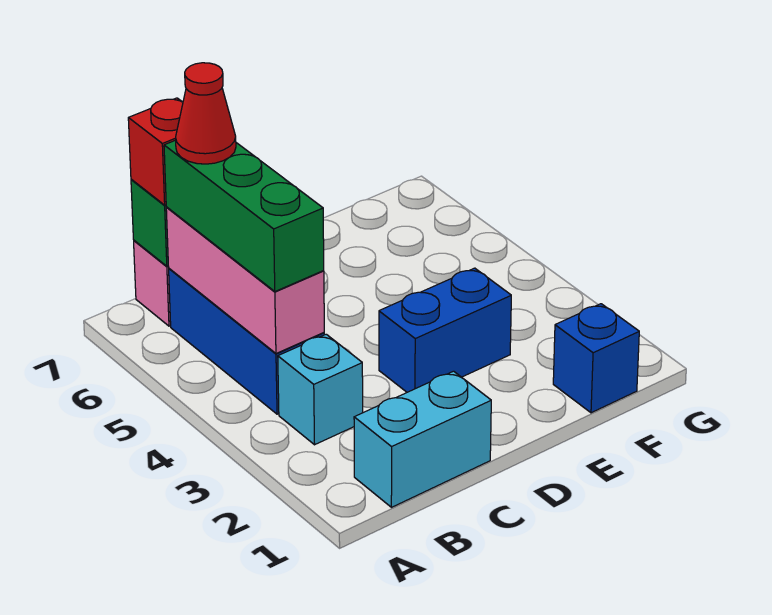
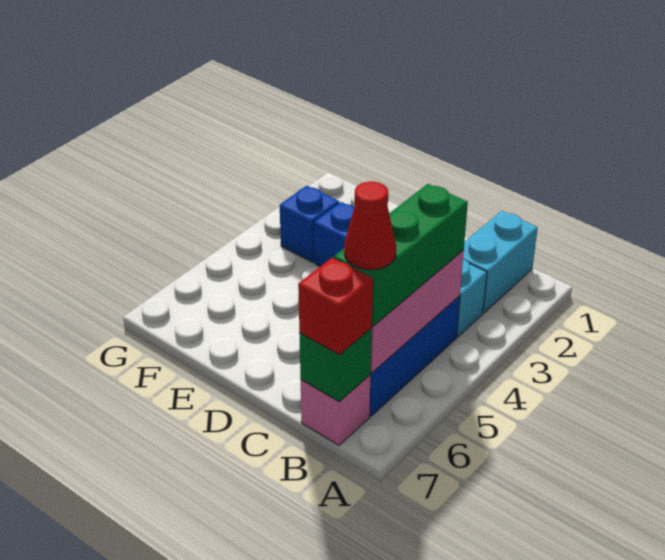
cyan 1x2 brick [354,371,491,507] -> cyan 1x2 brick turned to [463,211,538,313]
blue 1x1 brick [553,304,639,413] -> blue 1x1 brick moved to [280,186,339,262]

